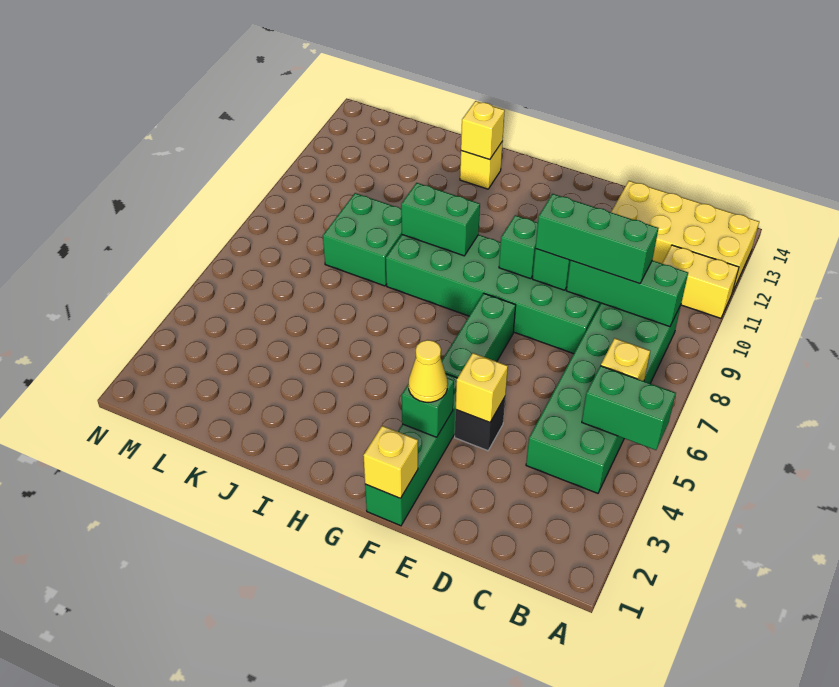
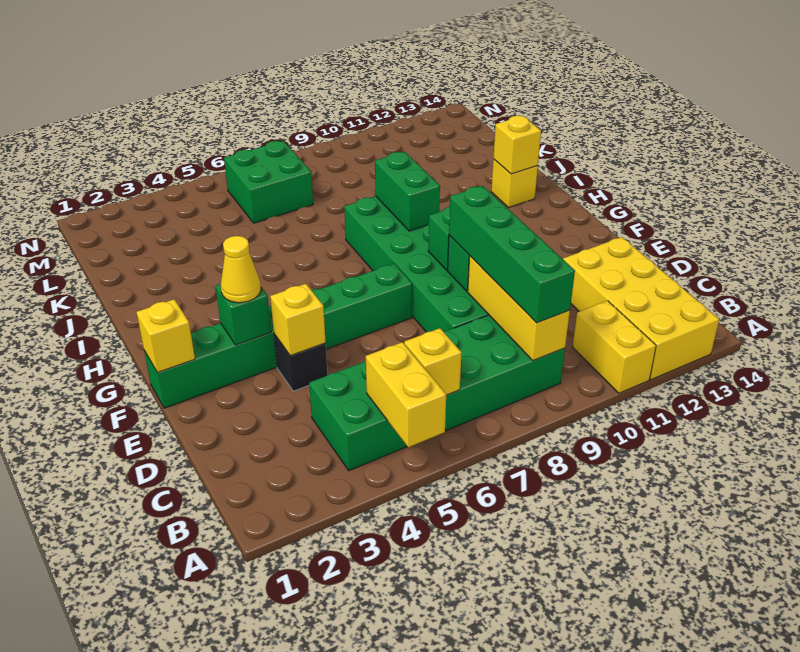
green 1x2 brick [582,366,676,450] -> yellow 1x2 brick [366,342,446,447]
green 1x3 brick [566,261,688,327] -> yellow 1x3 brick [468,256,570,361]
green 1x3 brick [536,194,658,284] -> green 1x4 brick [449,186,575,323]
green 2x2 brick [323,193,402,286] -> green 2x2 brick moved to [224,141,313,223]

